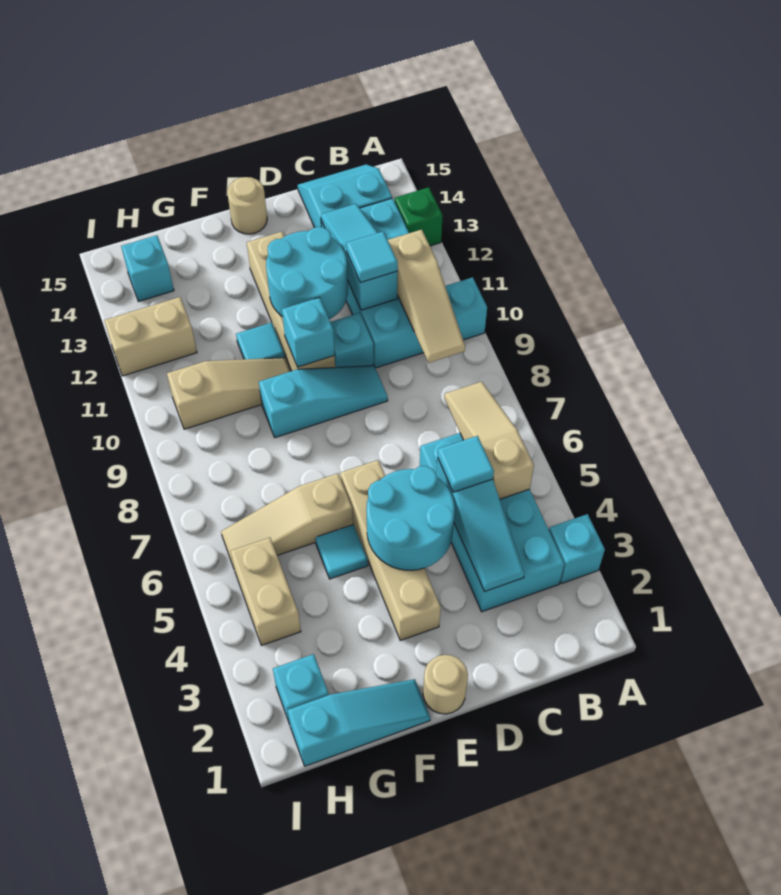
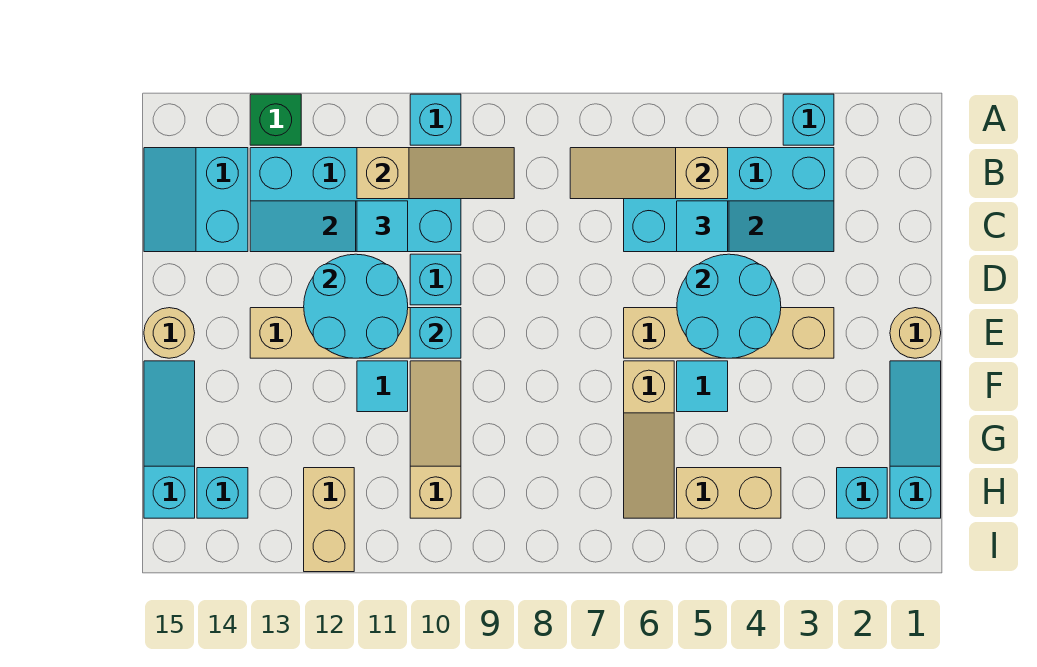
cyan 1x3 slope [259,366,388,438] -> cyan 1x3 slope moved to [144,361,195,518]

